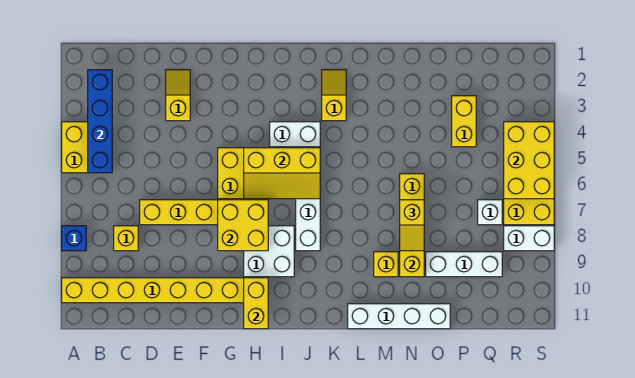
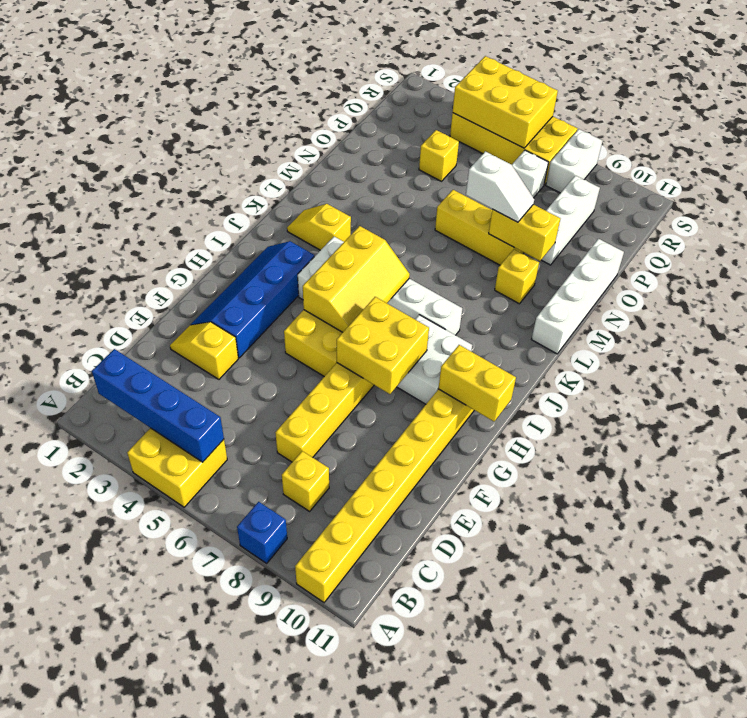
none -> blue 2x4 slope [191,241,314,358]
yellow 1x2 slope [400,200,424,251] -> white 1x2 slope [466,151,534,222]
yellow 1x2 brick [452,96,476,147] -> yellow 1x1 brick [419,130,459,181]

